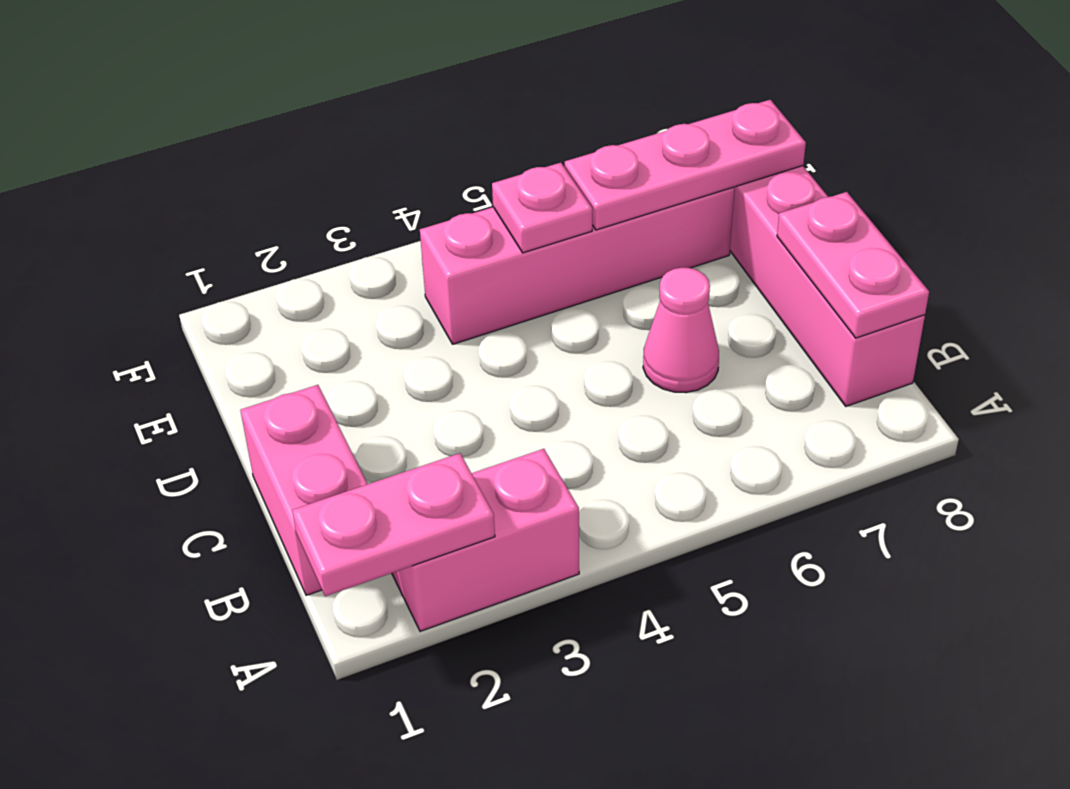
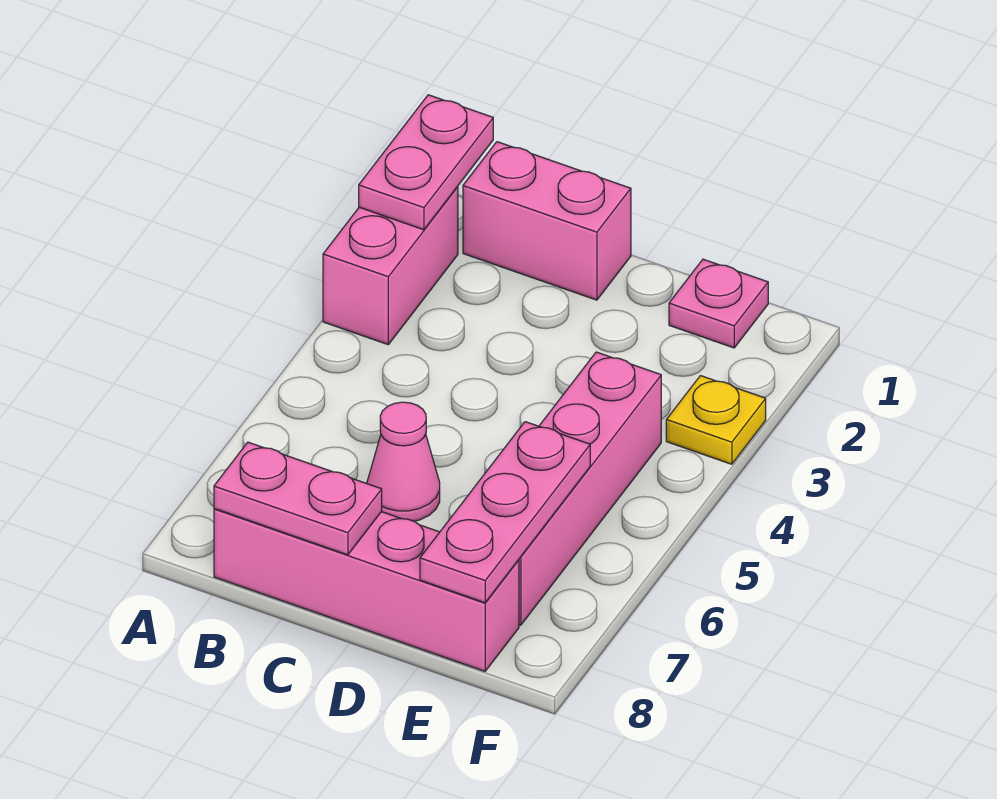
pink 1x1 plate [492,163,592,253] -> pink 1x1 plate moved to [669,259,768,348]
none -> yellow 1x1 plate [666,376,766,464]

